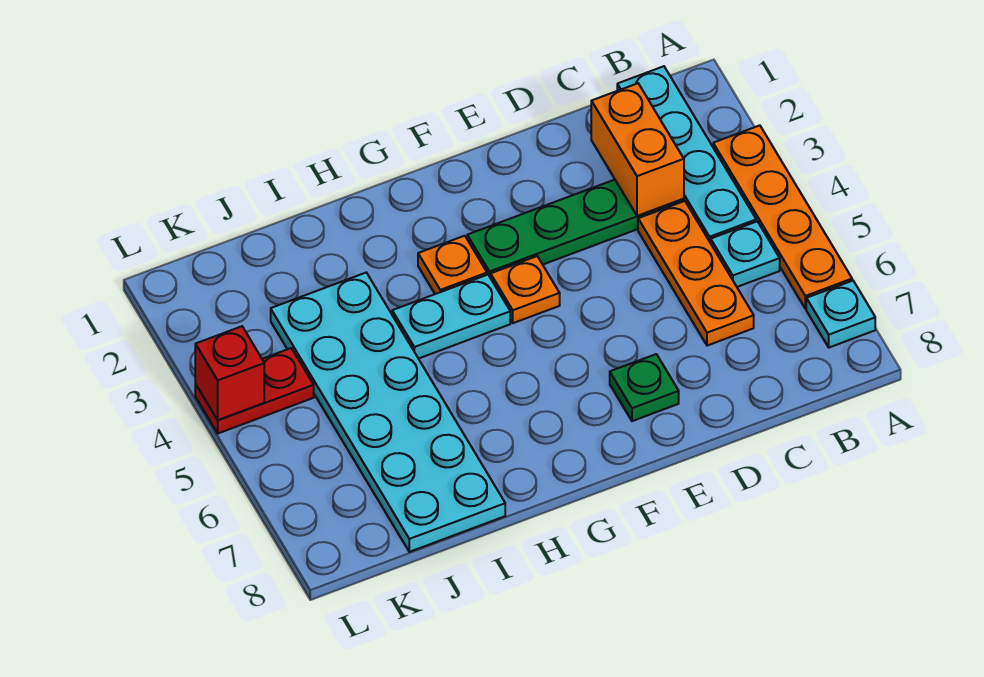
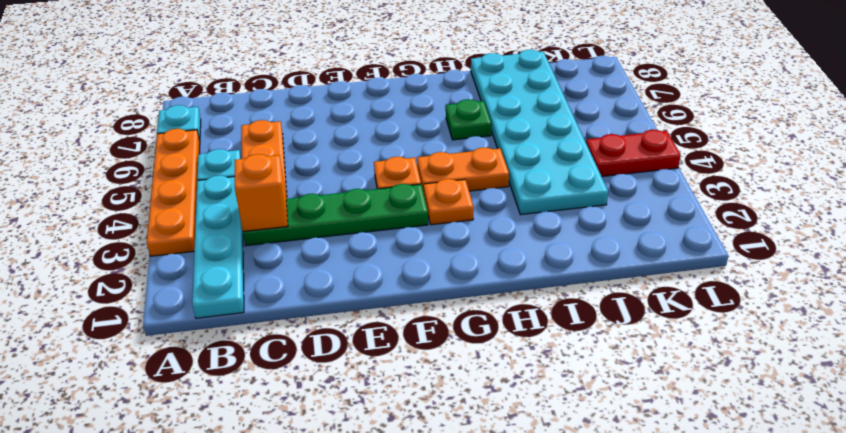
orange 1x2 brick [591,83,684,216] -> orange 1x1 brick [235,154,288,232]
green 1x1 plate [610,354,679,421] -> green 1x1 plate moved to [446,99,491,140]
cyan 1x2 plate [392,275,510,359] -> orange 1x2 plate [417,148,509,193]
red 1x1 brick [195,326,264,420] -> none

